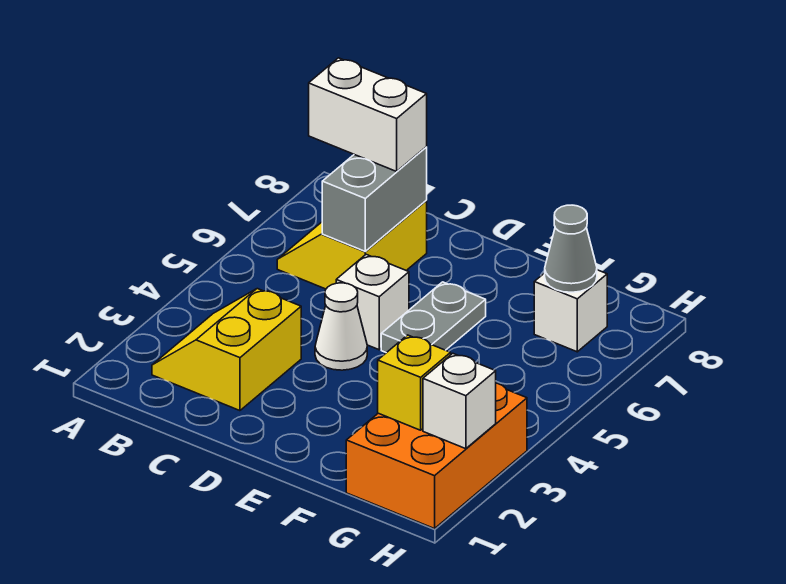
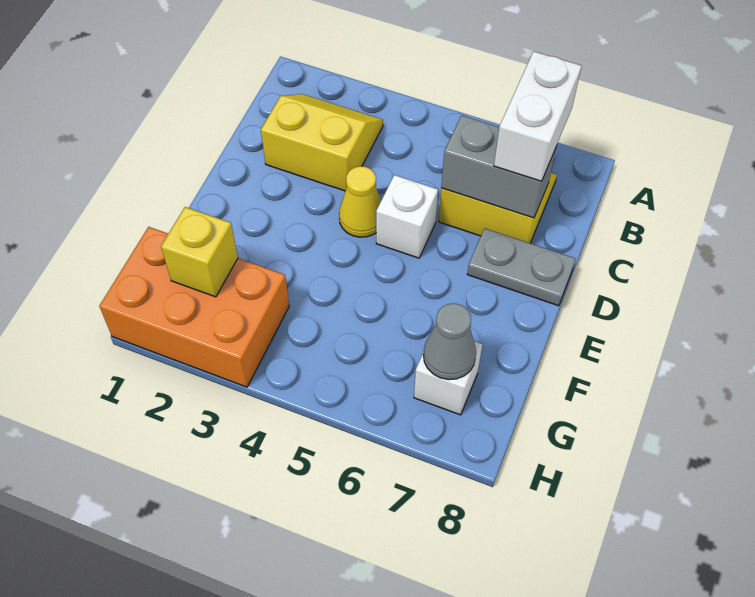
white 1x1 cone [315,283,367,370] -> yellow 1x1 cone [339,166,381,237]
grey 1x2 plate [381,282,486,353] -> grey 1x2 plate moved to [467,228,575,306]
white 1x1 brick [423,353,496,449] -> none

